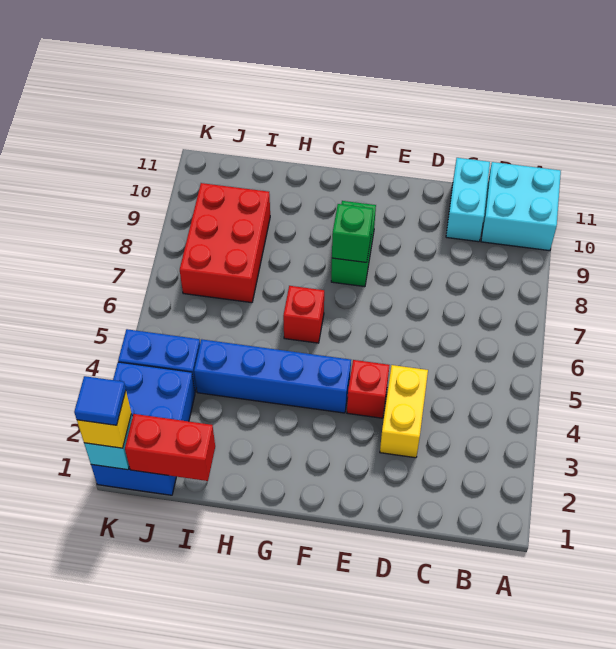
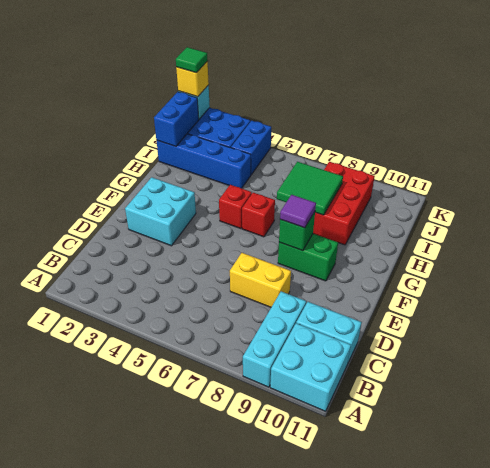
none -> cyan 1x3 brick [243,292,306,387]
yellow 1x2 brick [380,365,428,458] -> yellow 1x2 brick moved to [230,253,291,307]
none -> cyan 2x2 brick [125,177,196,246]
red 1x1 brick [347,360,389,418] -> red 1x1 brick moved to [219,185,252,229]
blue 1x4 brick [194,339,351,413] -> blue 1x4 brick turned to [157,134,251,188]
none -> purple 1x1 tile [280,195,316,228]
none -> green 2x2 tile [277,162,343,215]
red 1x2 brick [125,414,215,481] -> blue 1x2 brick [154,92,199,146]
red 2x3 brick [180,183,270,303] -> red 2x3 brick turned to [313,162,375,245]
blue 1x1 tile [74,376,126,425] -> green 1x1 tile [176,47,208,73]

